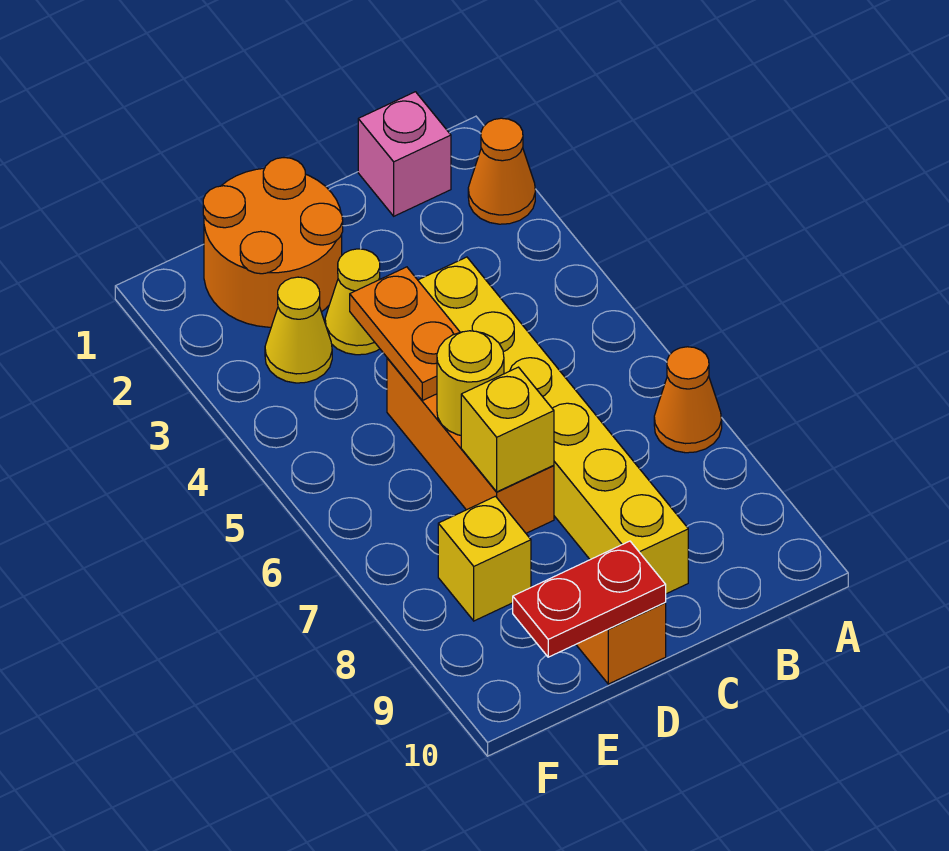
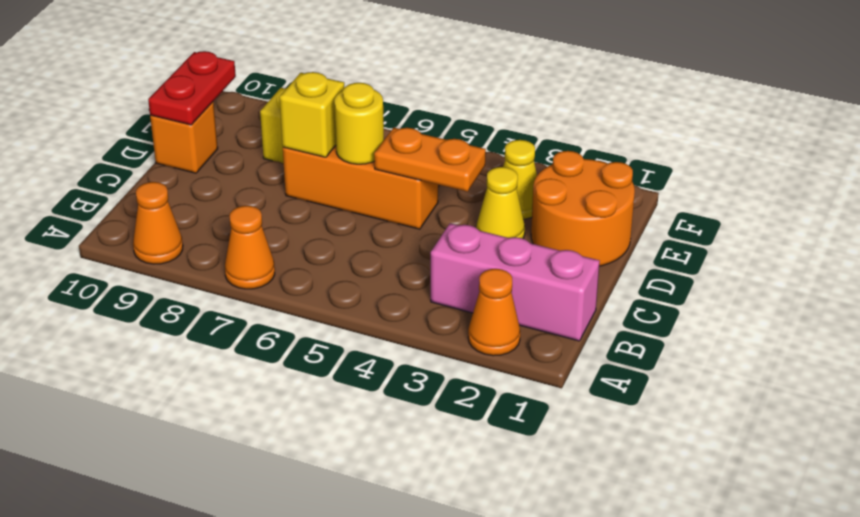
none -> orange 1x1 cone [133,182,183,264]
pink 1x1 brick [358,92,451,216] -> pink 1x3 brick [431,223,600,341]
yellow 1x6 brick [418,257,688,594] -> none

